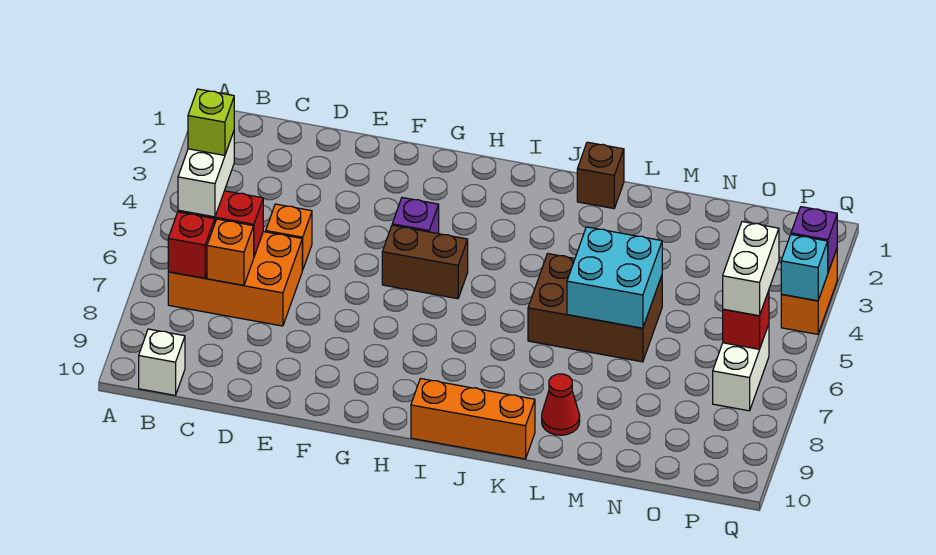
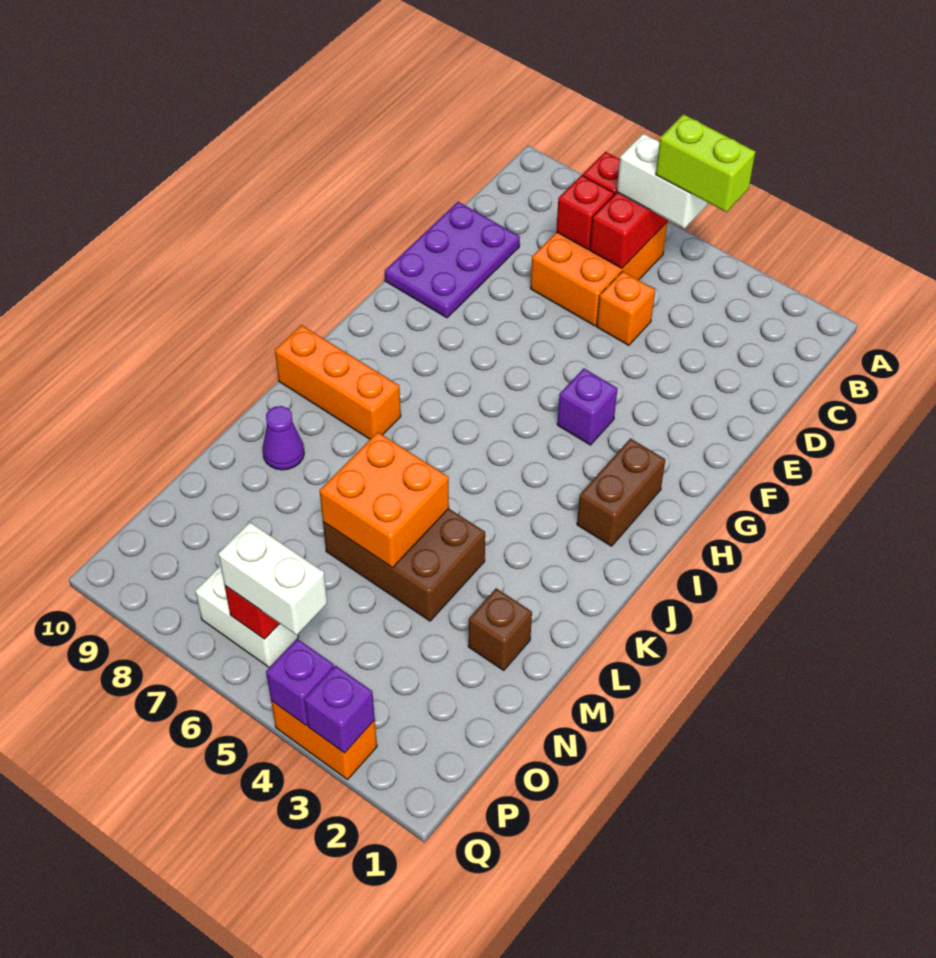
lime 1x1 brick [188,89,234,155] -> lime 1x2 brick [656,114,755,212]
white 1x1 brick [139,329,185,395] -> none
orange 1x1 brick [207,219,254,285] -> red 1x1 brick [556,175,614,249]
none -> purple 2x3 plate [385,202,520,318]
brown 1x2 brick [382,225,468,299] -> brown 1x2 brick moved to [577,438,665,546]
orange 1x3 brick [411,379,535,459] -> orange 1x3 brick turned to [275,325,401,439]
brown 1x1 brick [577,142,624,209] -> brown 1x1 brick moved to [468,588,532,671]
brown 2x3 brick [528,254,662,362] -> brown 2x3 brick turned to [323,509,485,621]
cyan 2x2 brick [567,227,662,328] -> orange 2x2 brick [319,432,449,568]
red 1x1 cone [542,374,580,435] -> purple 1x1 cone [262,406,304,470]
cyan 1x1 brick [781,235,828,301] -> purple 1x1 brick [266,639,334,725]

